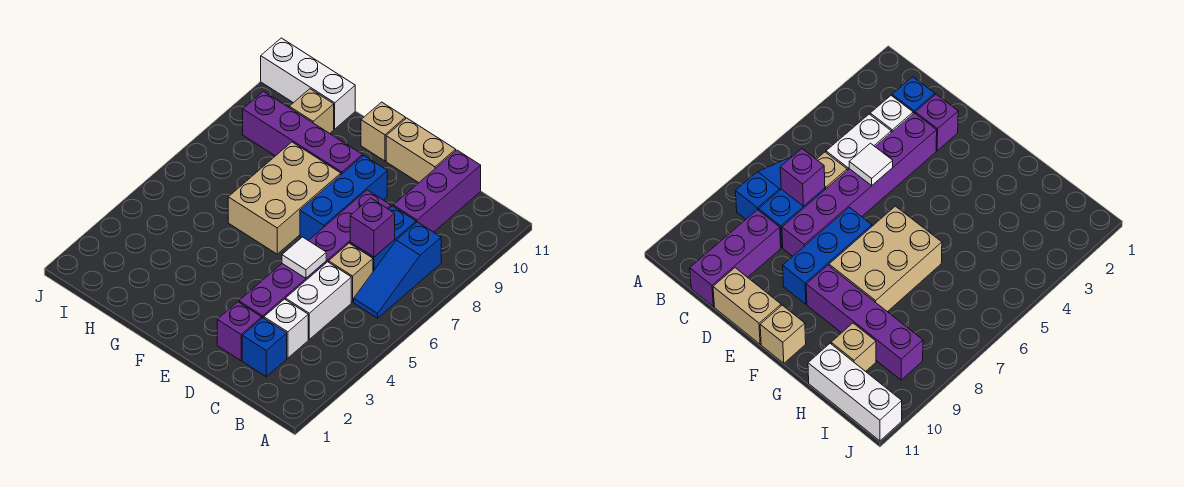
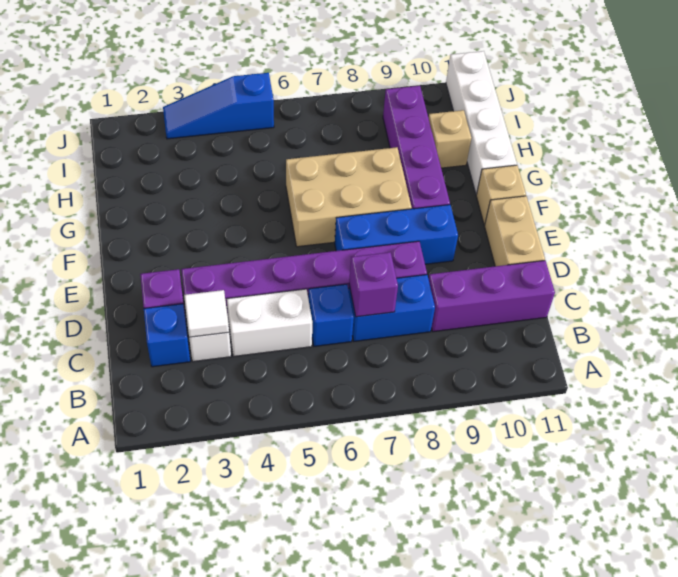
blue 1x3 slope [354,222,441,318] -> blue 1x3 slope moved to [163,73,274,139]
tan 1x1 brick [329,243,373,302] -> blue 1x1 brick [308,284,354,346]
white 1x1 tile [282,237,326,278] -> white 1x1 tile moved to [184,290,229,337]
white 1x3 brick [261,38,355,129] -> white 1x4 brick [446,51,517,195]

